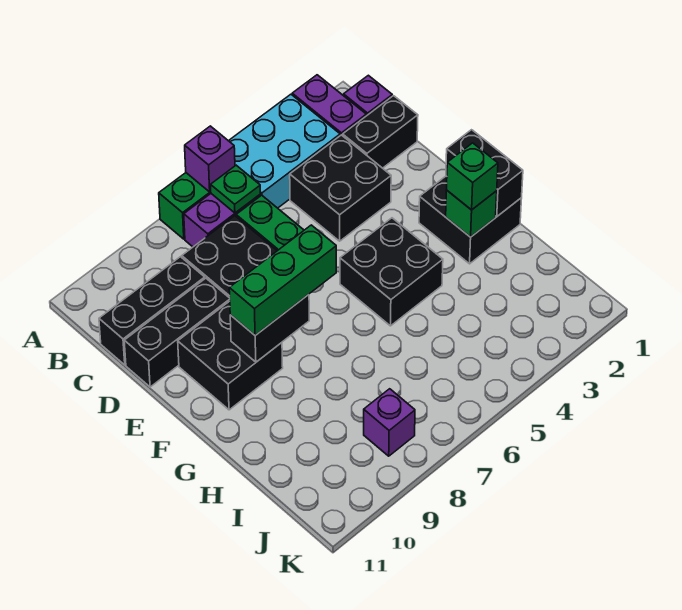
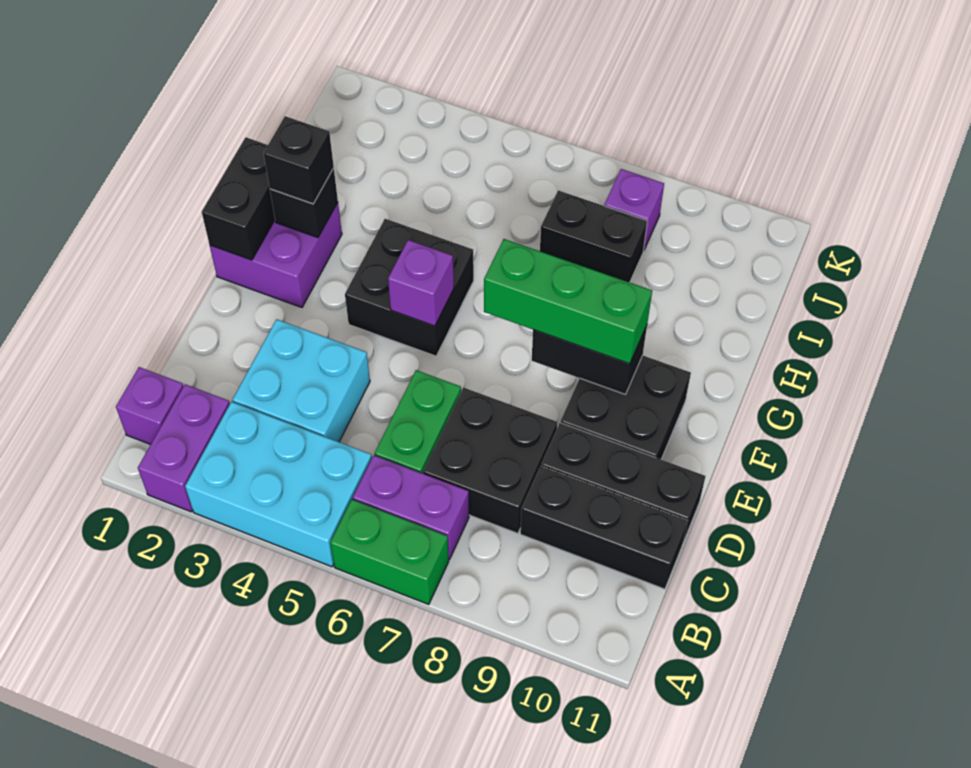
purple 1x1 brick [185,126,235,192] -> purple 1x1 brick moved to [388,240,454,326]
green 1x1 plate [211,165,261,213] -> none
black 1x2 brick [343,96,418,168] -> black 1x2 brick moved to [540,190,647,282]
black 2x2 brick [290,135,391,241] -> cyan 2x2 brick [233,319,370,442]
black 2x2 brick [419,176,522,264] -> purple 2x2 brick [210,203,342,307]
green 1x1 brick [446,190,497,237] -> black 1x1 brick [270,168,338,238]
green 1x1 brick [447,143,498,210] -> black 1x1 brick [263,116,334,204]

